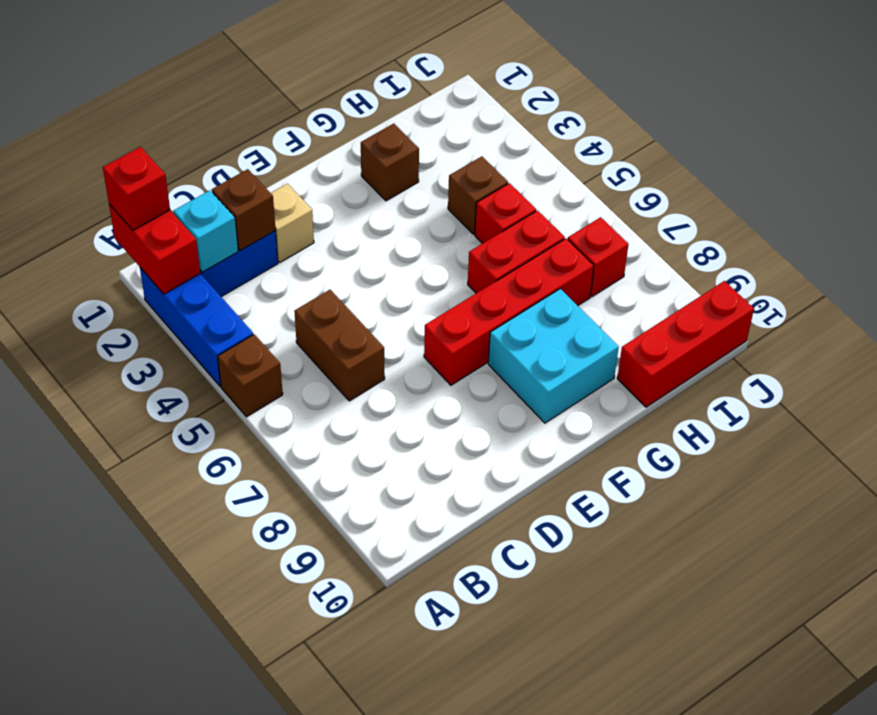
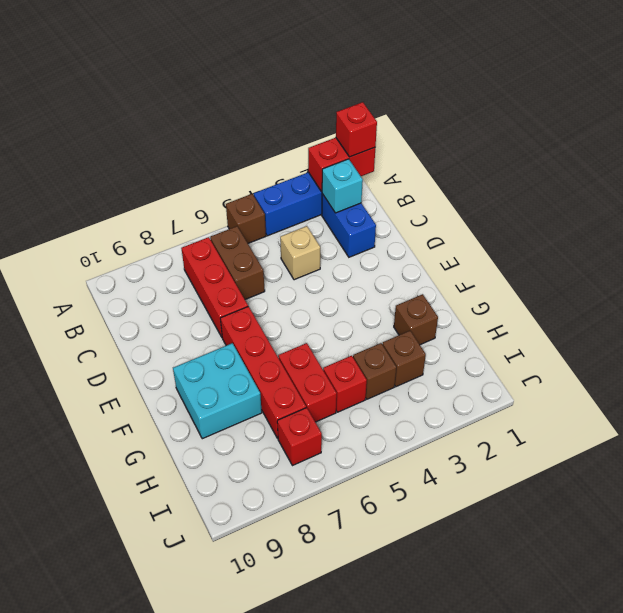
brown 1x1 brick [212,169,275,251] -> brown 1x1 brick moved to [382,331,426,387]
brown 1x2 brick [294,290,385,401] -> brown 1x2 brick turned to [210,226,265,300]
tan 1x1 brick [271,184,314,262] -> tan 1x1 brick moved to [280,226,320,280]
red 1x3 brick [617,281,754,407] -> red 1x3 brick moved to [181,237,248,337]

